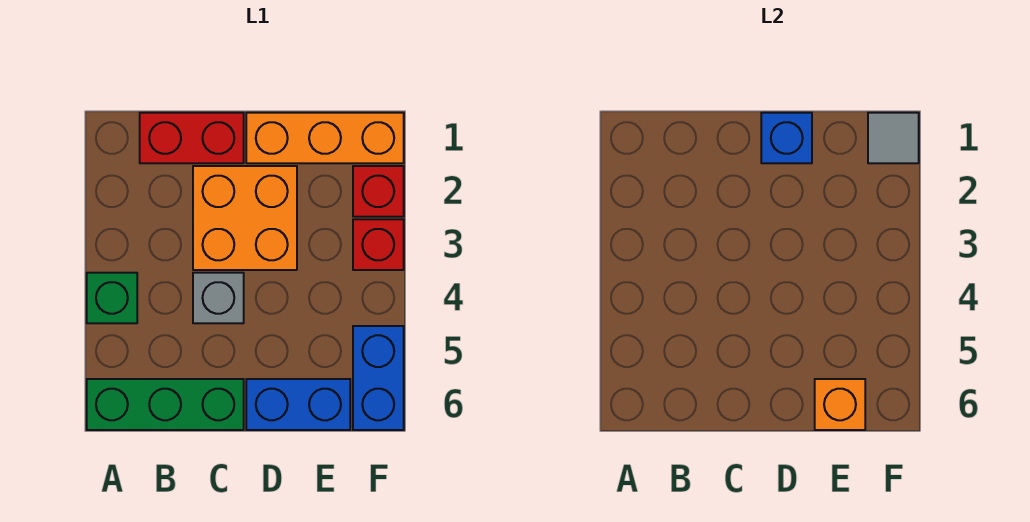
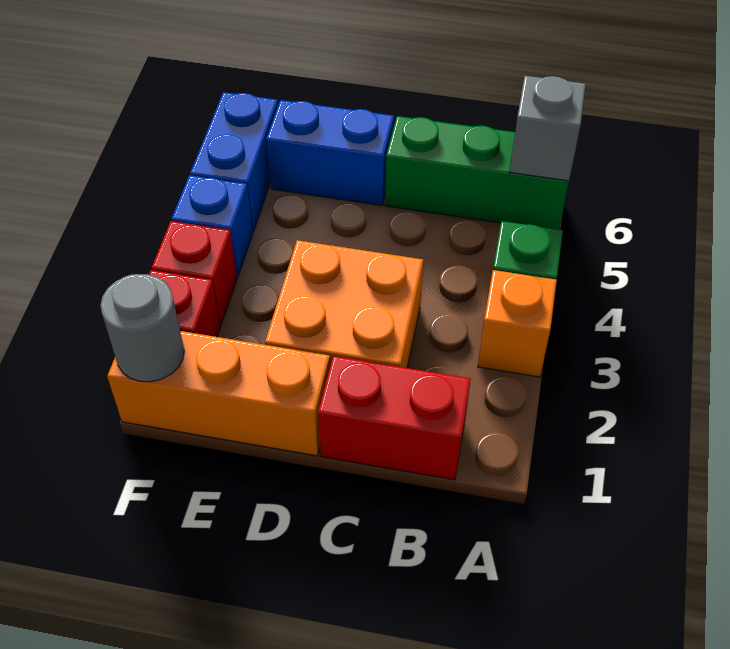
grey 1x1 brick [193,273,244,323] -> grey 1x1 brick moved to [510,76,586,181]
blue 1x1 brick [761,113,812,163] -> blue 1x1 brick moved to [172,175,253,277]
orange 1x1 brick [815,379,865,430] -> orange 1x1 brick moved to [478,270,557,377]
grey 1x1 tile [868,113,919,163] -> grey 1x1 round brick [101,274,184,382]

